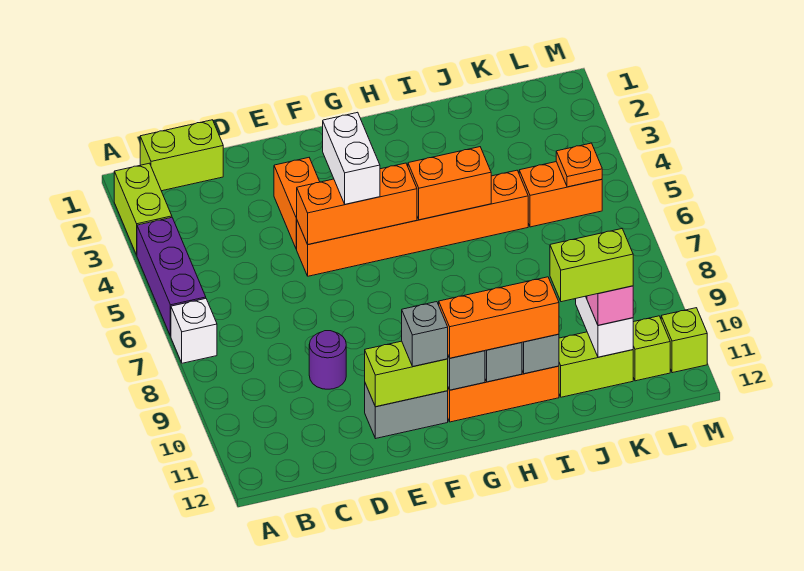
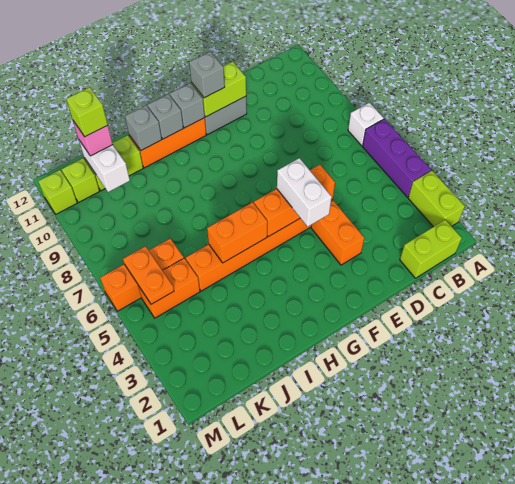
purple 1x1 round brick [309,331,346,389] -> none
orange 1x3 brick [439,277,559,358] -> orange 1x3 brick moved to [100,238,184,311]
lime 1x2 brick [550,229,633,302] -> lime 1x1 brick [66,87,108,137]
orange 1x1 plate [556,143,602,187] -> orange 1x2 plate [123,246,174,304]

